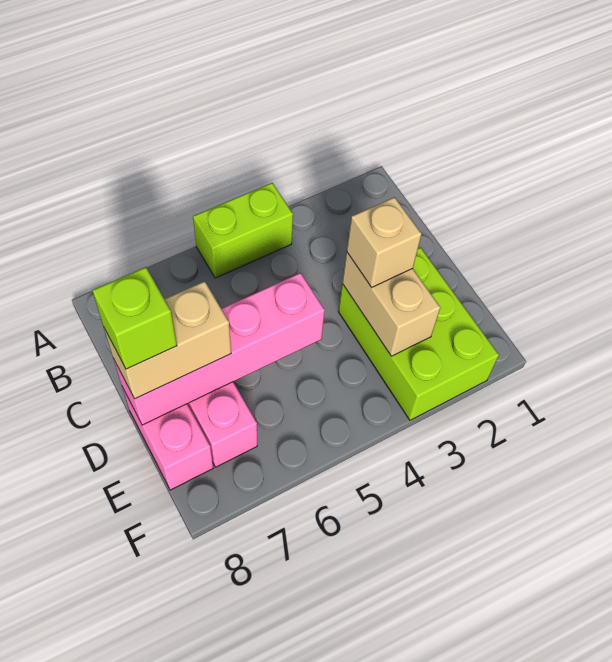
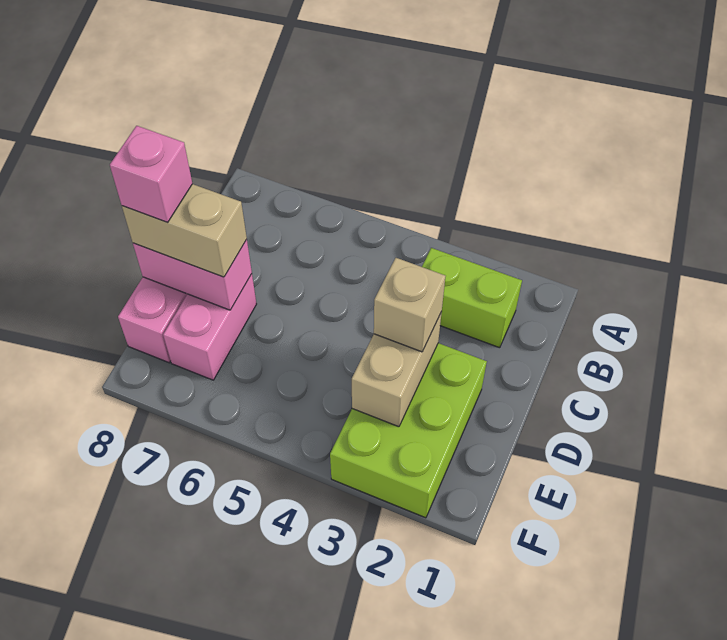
lime 1x2 brick [193,183,293,278] -> lime 1x2 brick moved to [422,248,522,348]
pink 1x4 brick [114,273,325,425] -> pink 1x2 brick [133,239,252,310]
lime 1x1 brick [92,267,177,369] -> pink 1x1 brick [110,126,192,222]

